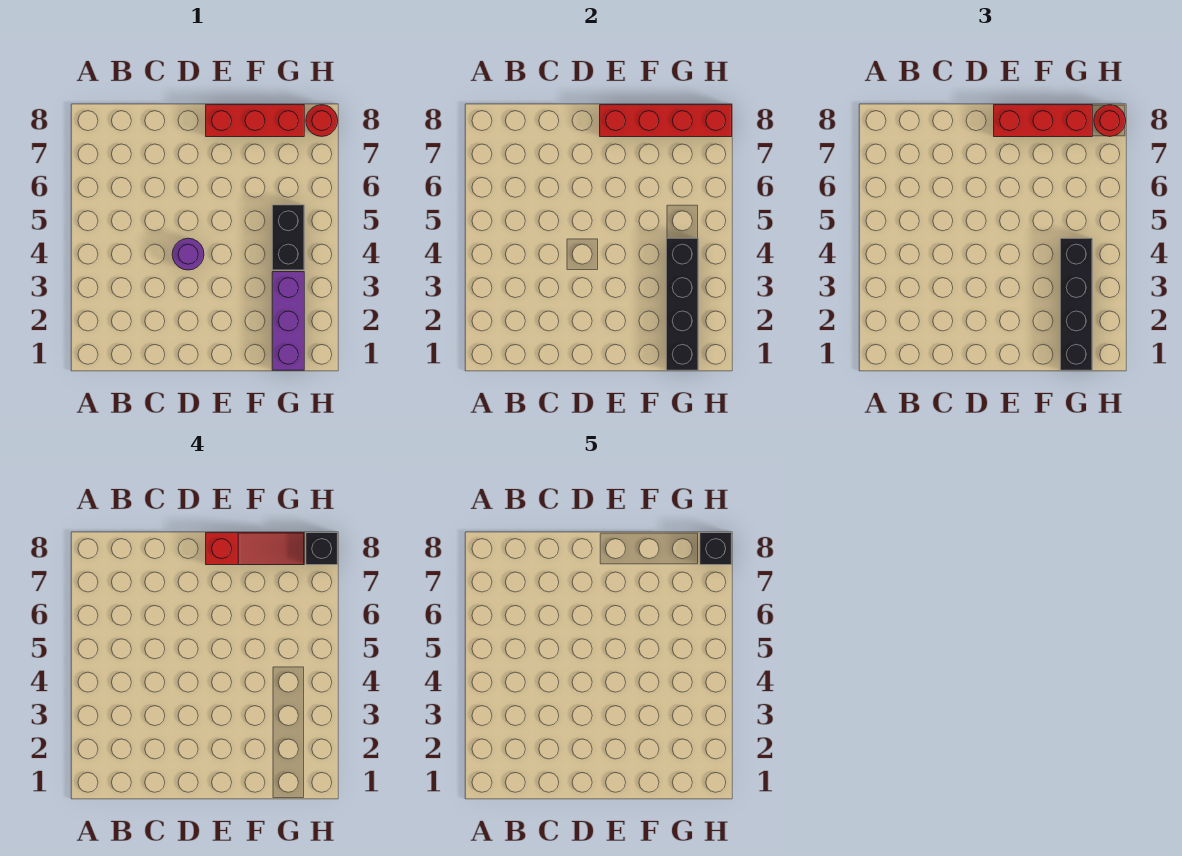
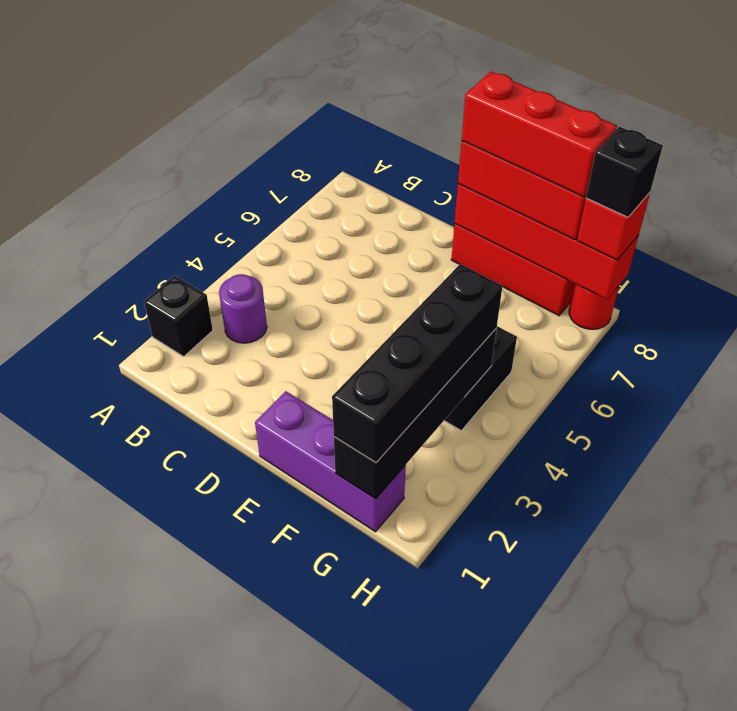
purple 1x1 round brick [172,238,204,270] -> purple 1x1 round brick moved to [219,274,267,343]
red 1x3 slope [206,533,304,565] -> red 1x3 brick [462,72,617,197]
purple 1x3 brick [272,272,304,370] -> purple 1x3 brick turned to [255,391,406,532]
red 1x1 round brick [1094,105,1126,137] -> red 1x1 brick [577,193,650,260]
black 1x1 brick [700,533,732,565] -> black 1x1 brick moved to [144,276,213,356]

